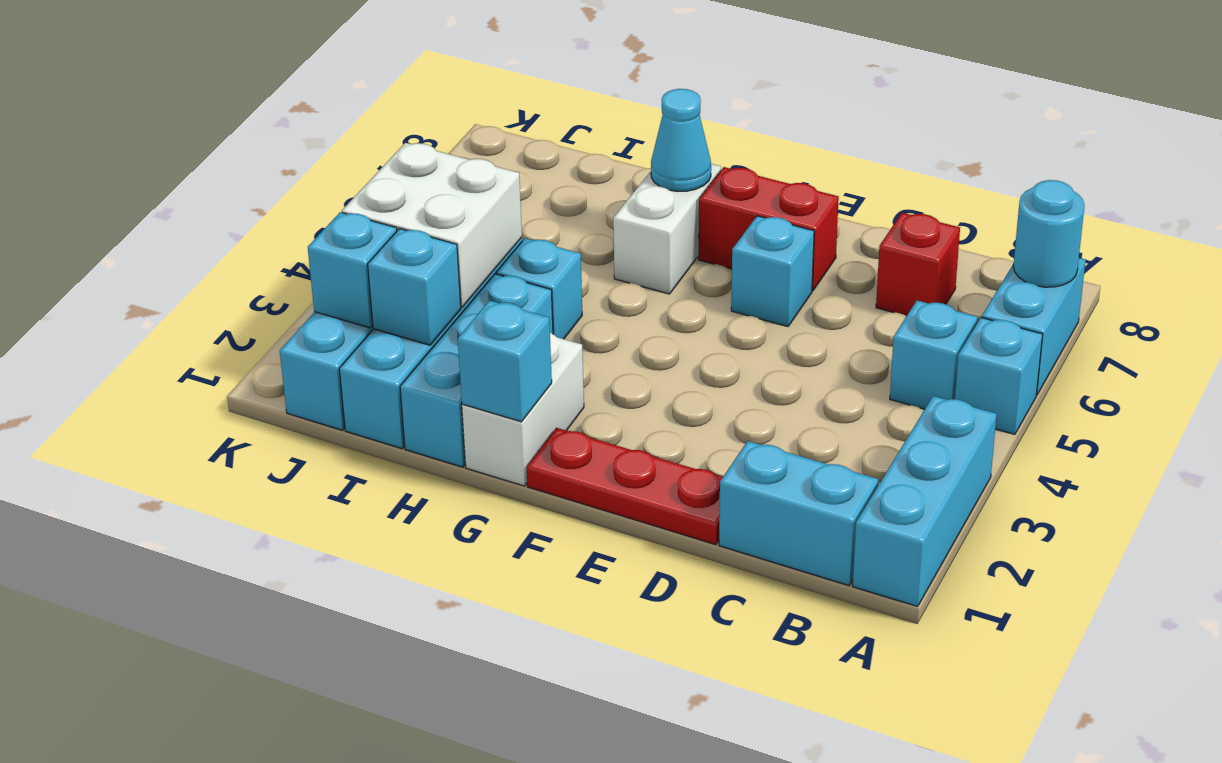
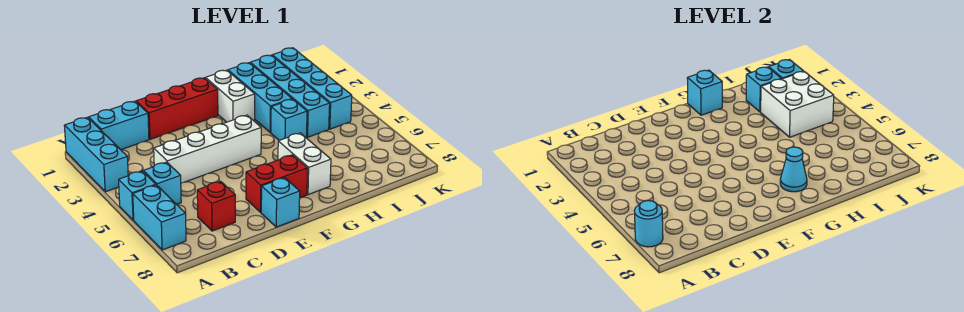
none -> white 1x4 brick [154,115,261,183]
red 1x3 plate [527,428,723,545] -> red 1x3 brick [136,78,218,139]
cyan 1x1 brick [731,216,814,327] -> cyan 1x1 brick moved to [261,178,300,227]

